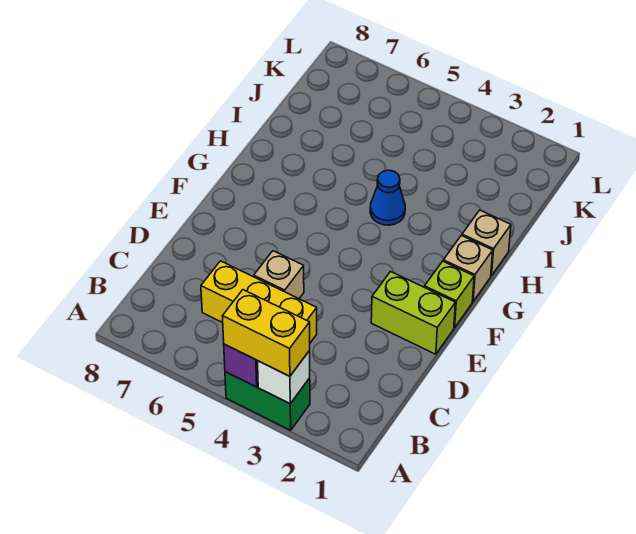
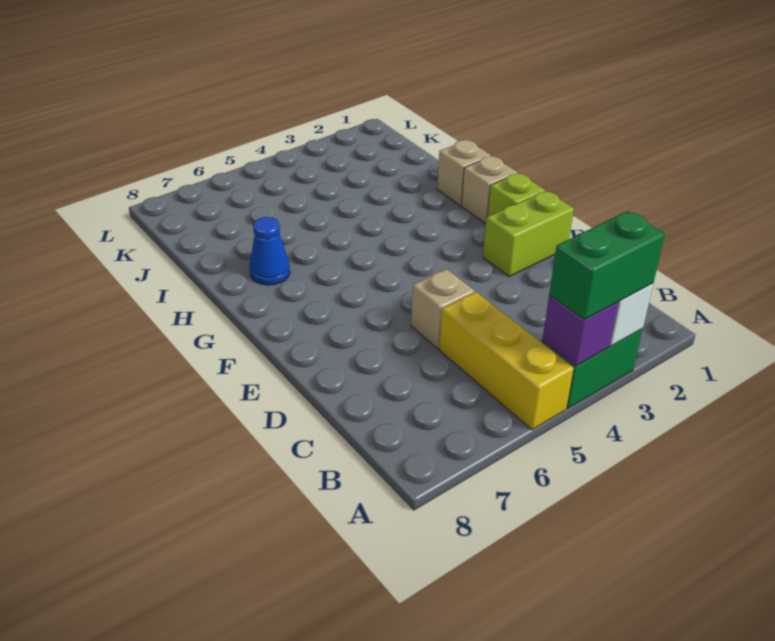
yellow 1x2 brick [223,290,310,376] -> green 1x2 brick [549,211,665,320]
yellow 1x3 brick [201,261,317,343] -> yellow 1x3 brick turned to [439,292,574,430]
blue 1x1 cone [370,170,405,225] -> blue 1x1 cone moved to [249,217,290,285]

